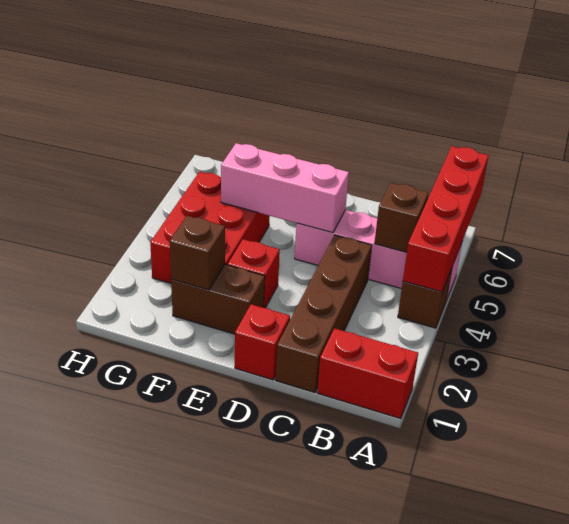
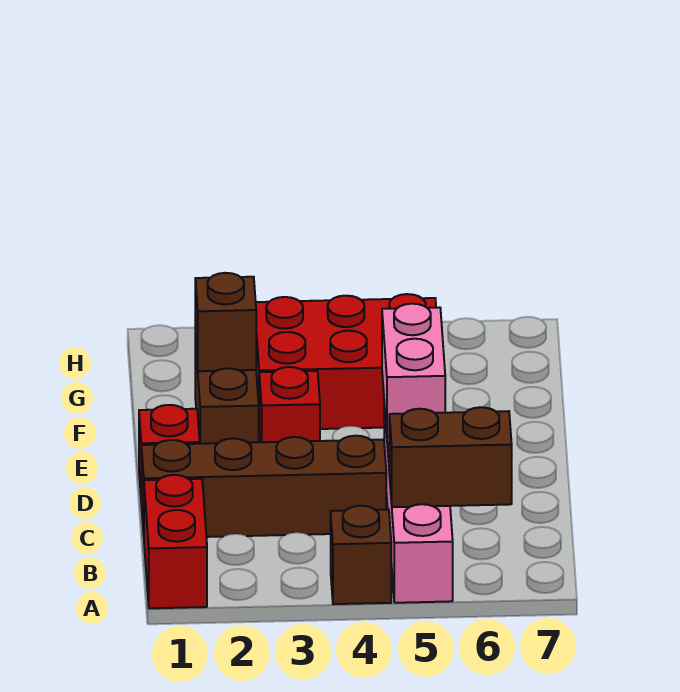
red 1x4 brick [403,146,489,292] -> none
brown 1x1 brick [374,183,429,253] -> brown 1x2 brick [389,407,512,507]
pink 1x3 brick [221,143,349,233] -> pink 1x2 brick [382,304,445,437]

